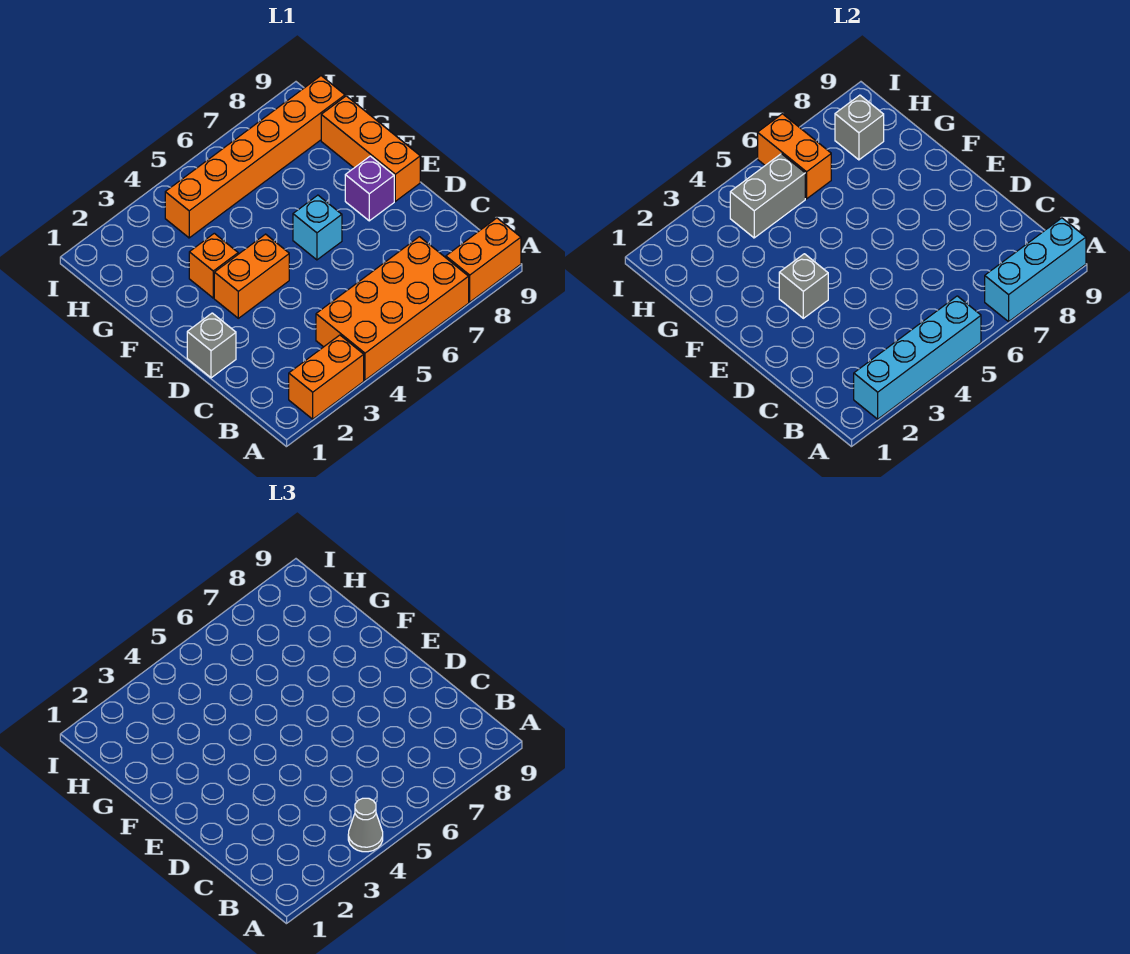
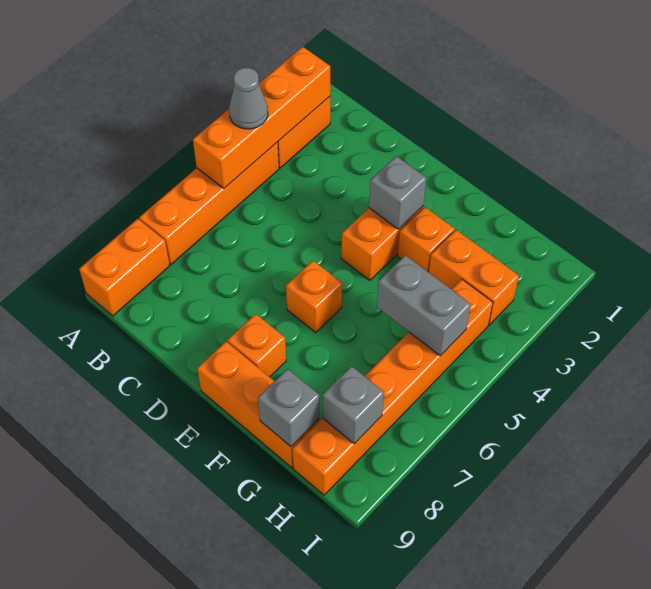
cyan 1x4 brick [854,296,981,419] -> orange 1x4 brick [193,47,330,188]
orange 2x4 brick [316,237,469,380] -> orange 1x4 brick [139,142,279,264]
cyan 1x3 brick [985,218,1086,322] -> none
grey 1x1 brick [187,313,236,378] -> grey 1x1 brick moved to [258,369,320,446]
cyan 1x1 brick [293,195,342,260] -> orange 1x1 brick [286,261,342,332]
purple 1x1 brick [345,156,394,221] -> orange 1x1 brick [228,314,286,377]
grey 1x2 brick [730,154,805,238] -> grey 1x2 brick turned to [377,255,471,356]
orange 1x2 brick [758,114,831,199] -> orange 1x2 brick moved to [429,230,519,325]

